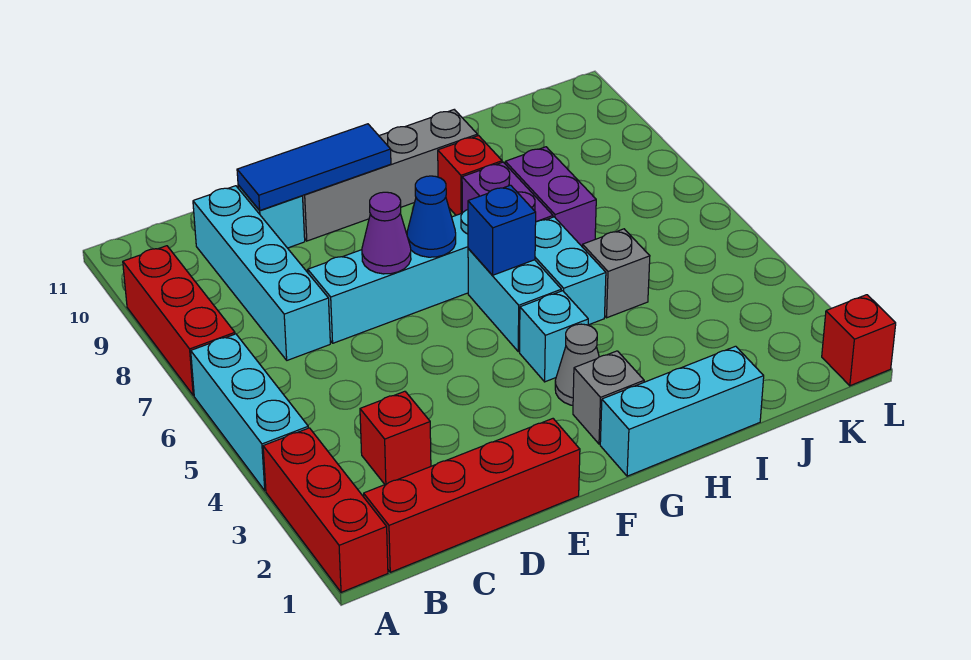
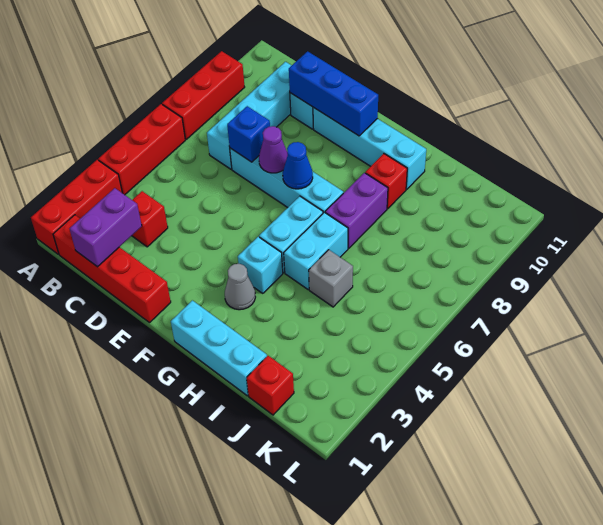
cyan 1x3 brick [191,334,308,491] -> red 1x3 brick [98,104,185,195]
blue 1x3 tile [237,124,391,210] -> blue 1x3 brick [289,51,378,136]
grey 1x4 brick [303,110,477,241] -> cyan 1x4 brick [313,107,426,189]
grey 1x1 brick [573,351,644,444] -> none
blue 1x1 brick [468,185,536,275] -> blue 1x1 brick moved to [227,106,270,162]
purple 1x2 brick [505,147,596,247] -> purple 1x2 brick moved to [70,188,142,267]
red 1x1 brick [822,295,896,386] -> red 1x1 brick moved to [247,356,294,415]

